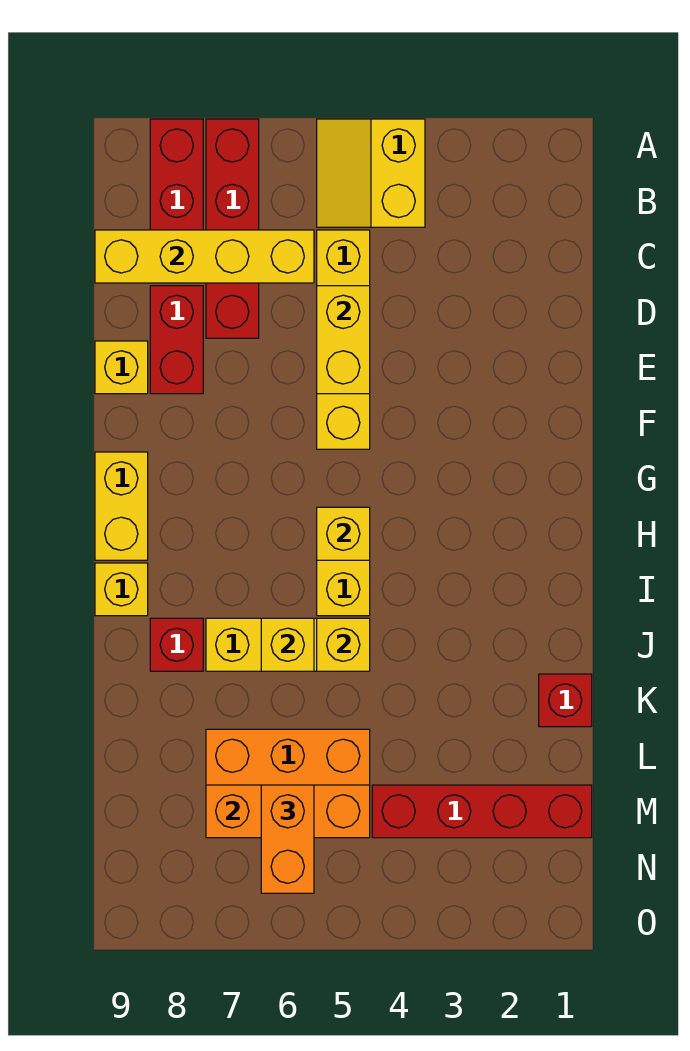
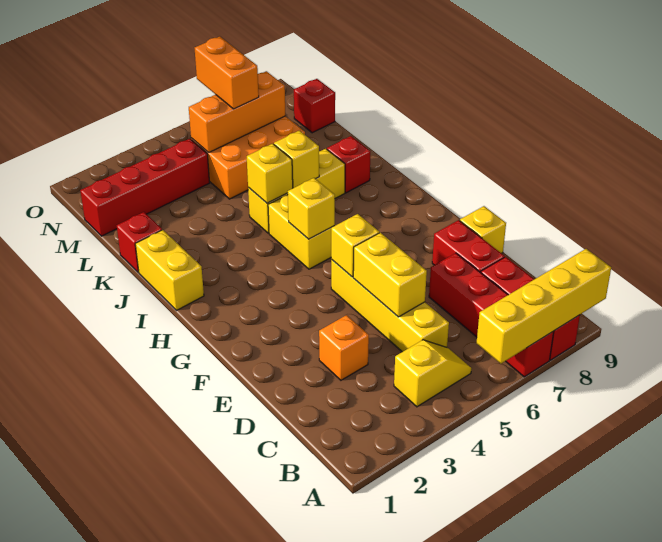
yellow 2x2 slope [317,119,425,227] -> yellow 1x2 slope [394,340,471,407]
yellow 1x4 brick [95,230,314,283] -> yellow 1x4 brick moved to [477,249,611,364]
none -> orange 1x1 brick [319,315,369,380]
yellow 1x2 brick [95,452,148,560] -> yellow 1x2 brick moved to [135,230,204,311]
yellow 1x1 brick [95,563,148,616] -> yellow 1x1 brick moved to [331,214,379,277]
none -> red 1x1 brick [294,79,335,133]

